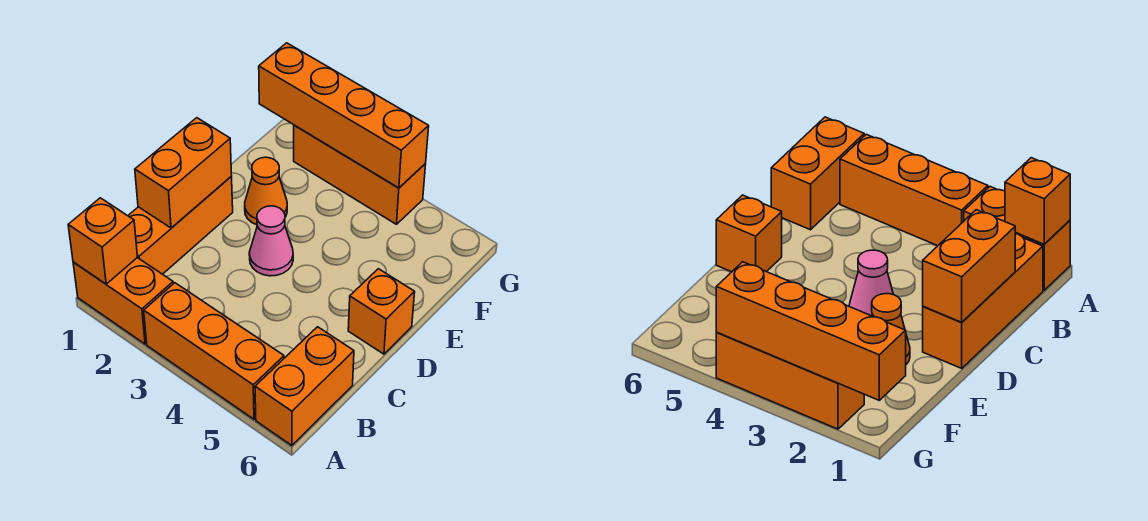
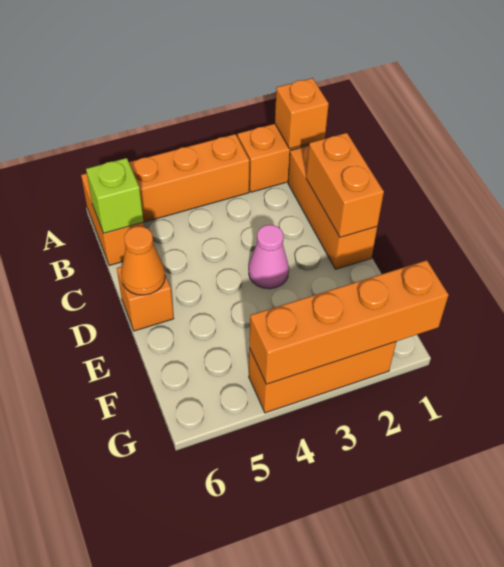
none -> lime 1x1 brick [86,158,143,233]
orange 1x1 cone [245,157,287,225] -> orange 1x1 cone moved to [121,226,165,295]

